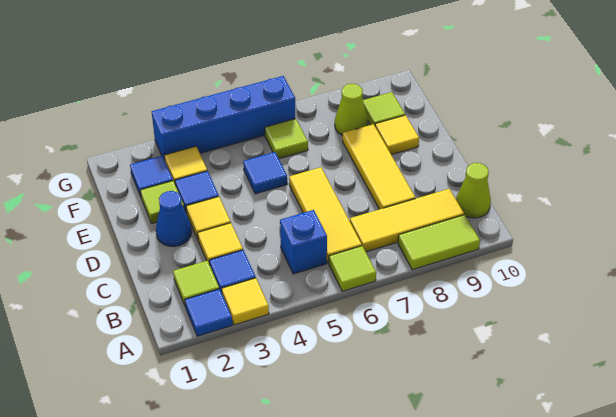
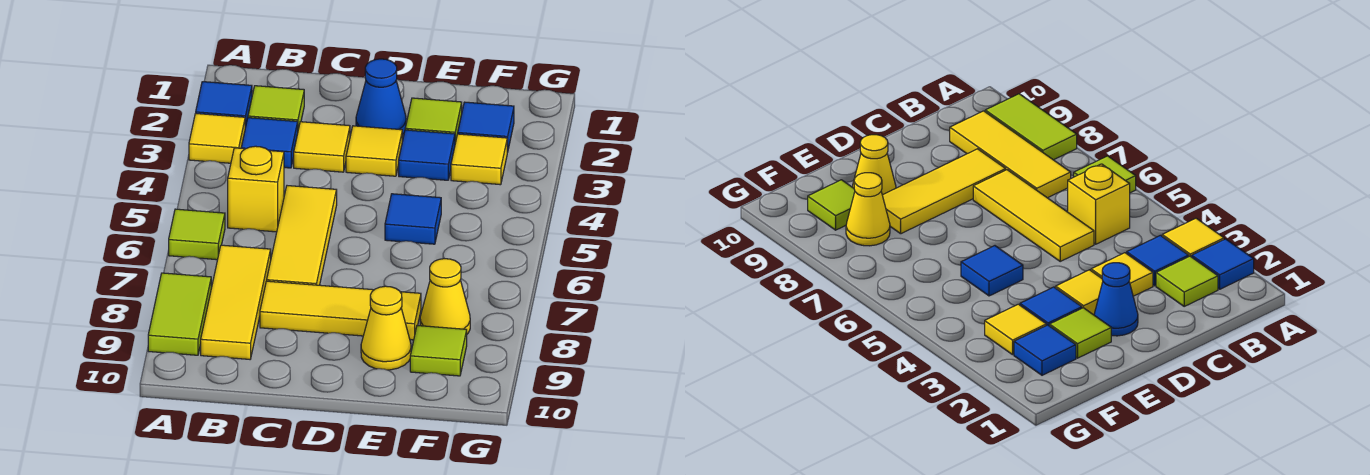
blue 1x1 brick [280,210,327,274] -> yellow 1x1 brick [228,146,284,232]
yellow 1x3 tile [289,167,362,263] -> yellow 1x3 tile turned to [267,186,337,285]
lime 1x1 cone [456,163,491,218] -> none
yellow 1x1 tile [375,115,419,155] -> yellow 1x1 cone [361,286,411,370]
lime 1x1 tile [265,119,308,159] -> none
lime 1x1 cone [335,84,368,135] -> yellow 1x1 cone [420,259,470,334]
blue 1x4 brick [152,76,295,160] -> none

